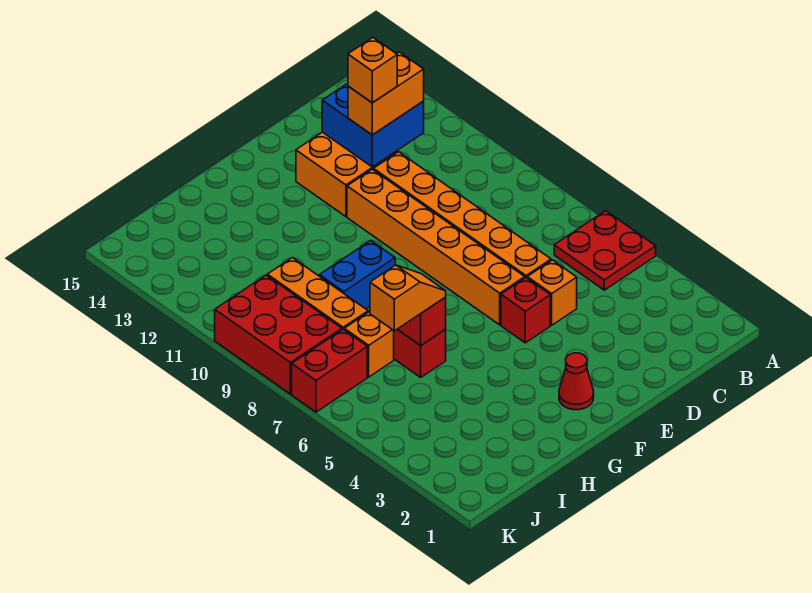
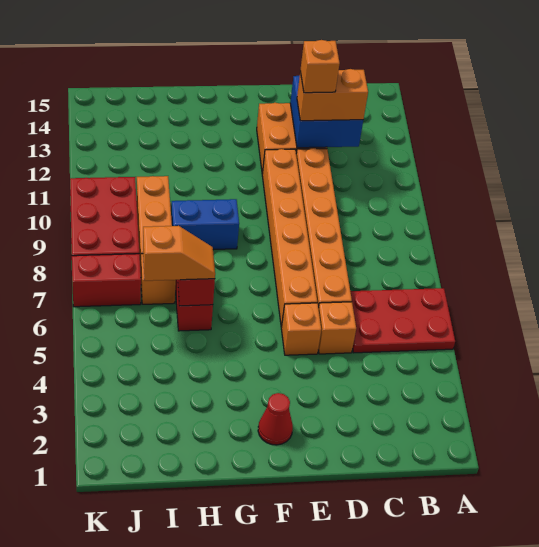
red 2x2 plate [554,211,656,290] -> red 2x3 plate [350,288,455,353]
red 1x1 brick [501,278,550,343] -> orange 1x1 brick [281,303,321,355]

